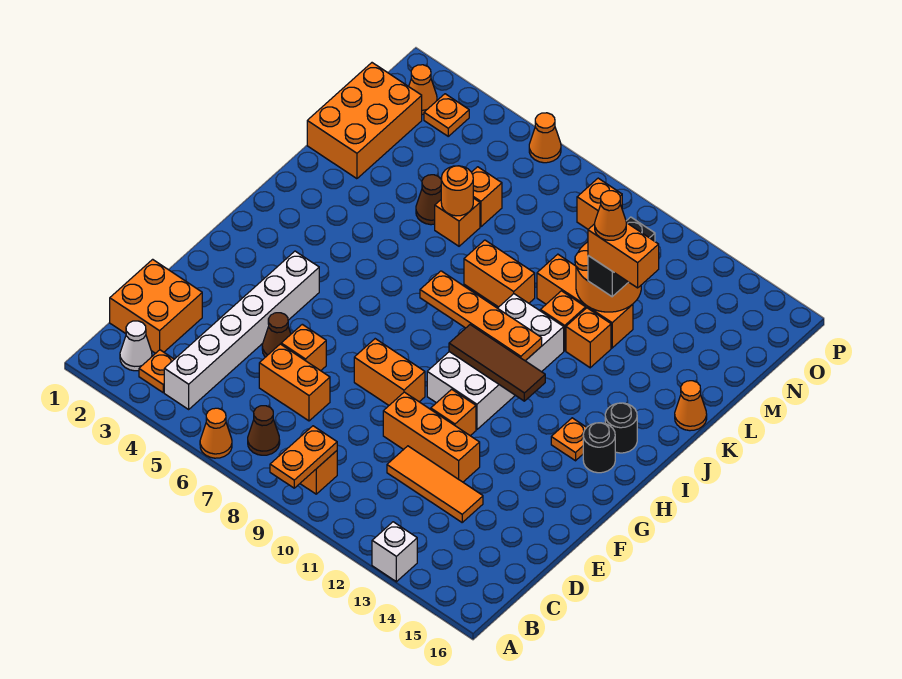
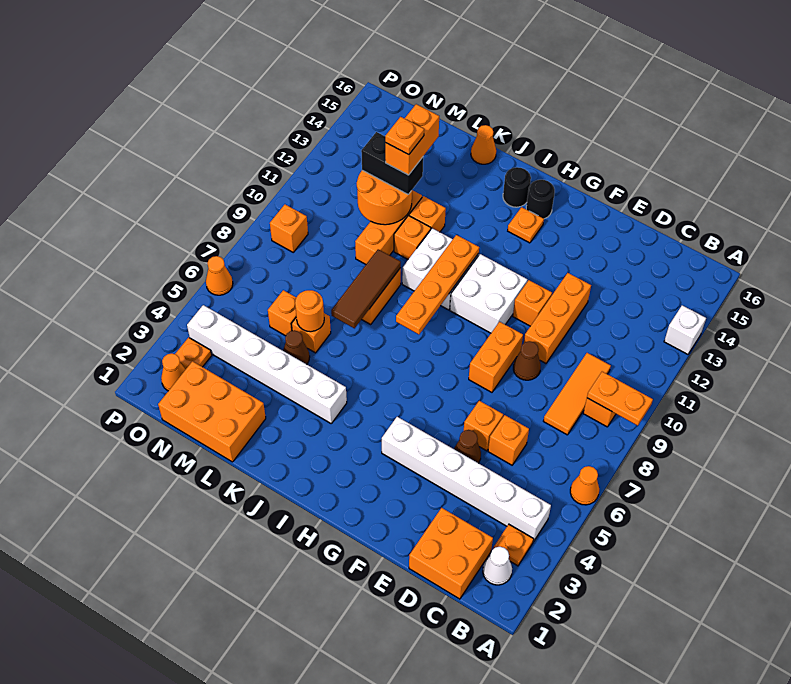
brown 1x1 cone [248,406,280,455] -> brown 1x1 cone moved to [513,341,541,380]
orange 1x2 brick [259,344,330,421] -> orange 1x1 brick [488,415,529,465]
orange 1x3 tile [387,446,483,522] -> orange 1x3 tile moved to [544,353,611,435]
brown 1x3 tile [449,325,545,401] -> brown 1x3 tile moved to [331,249,401,328]
none -> white 1x6 brick [187,305,347,423]
orange 1x1 cone [595,191,626,240] -> orange 1x1 plate [385,117,424,155]

